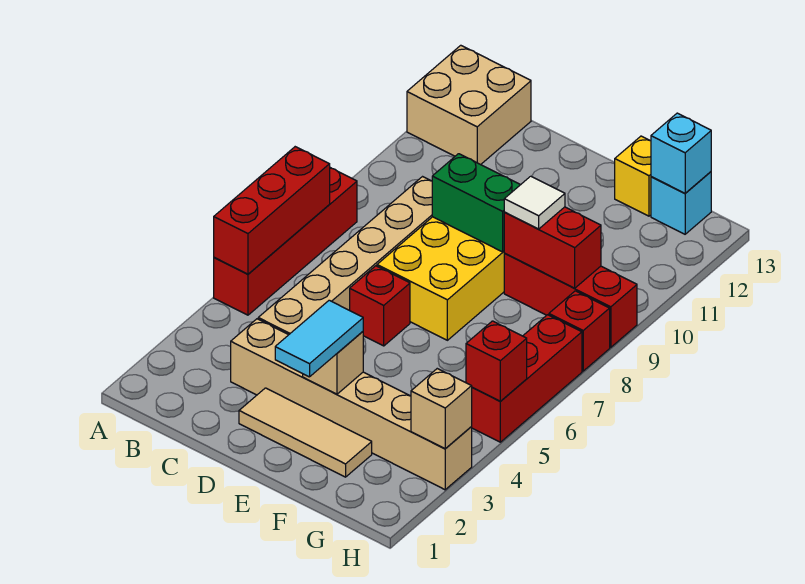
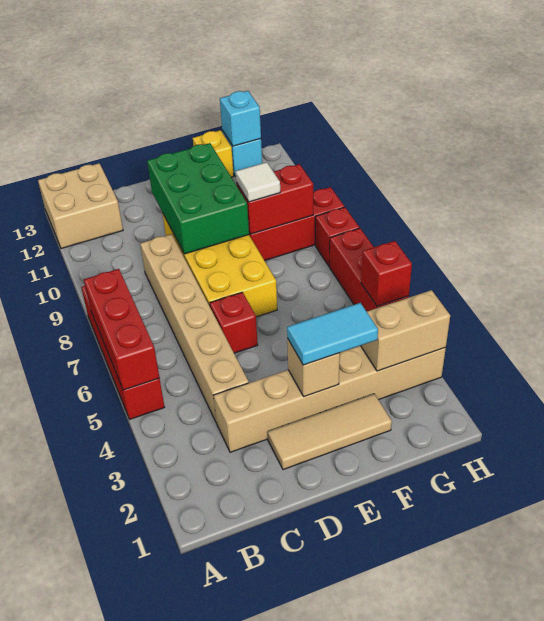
green 1x2 brick [432,154,520,252] -> green 2x3 brick [147,143,249,254]
cyan 1x2 tile [275,300,363,377] -> cyan 1x2 tile turned to [287,303,378,365]
tan 1x1 brick [411,369,472,449] -> tan 1x2 brick [361,290,450,371]

